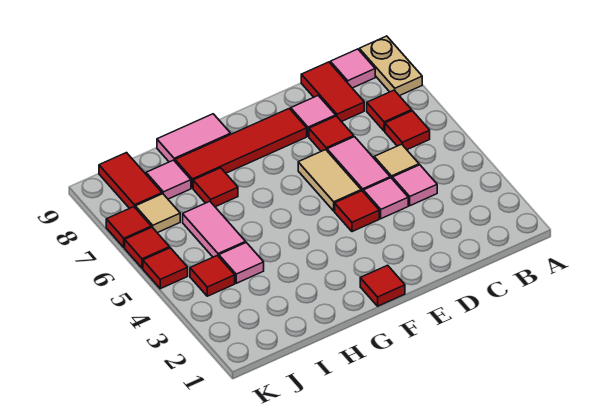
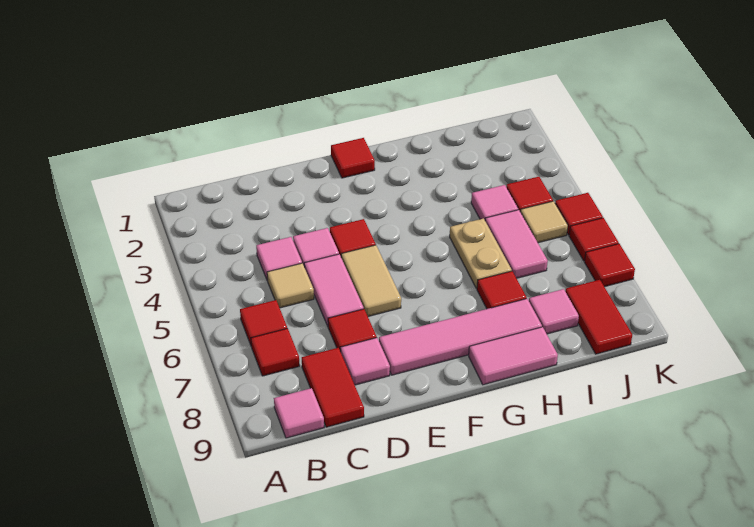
tan 1x2 plate [359,36,422,96] -> tan 1x2 plate moved to [450,218,512,289]
red 1x4 tile [175,109,307,188] -> pink 1x4 tile [379,299,542,375]
tan 1x1 tile [135,194,180,233] -> tan 1x1 tile moved to [520,201,568,243]

